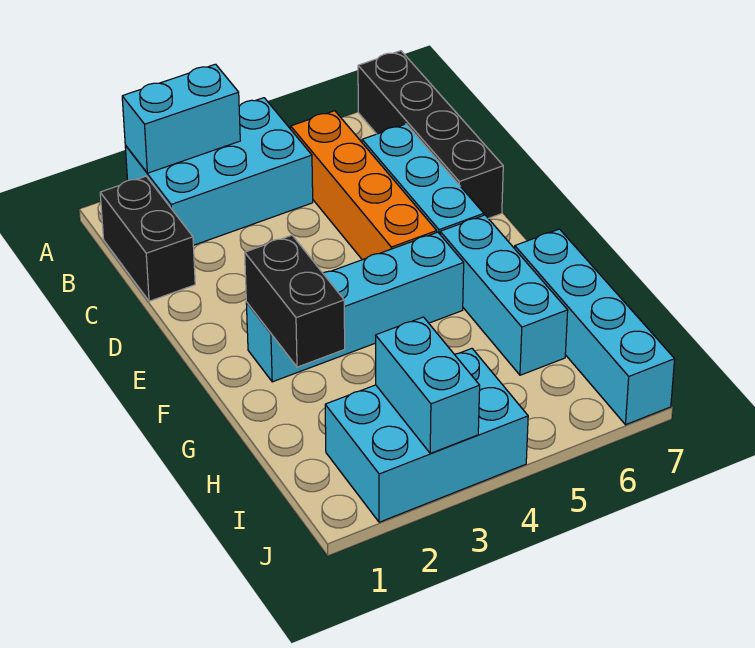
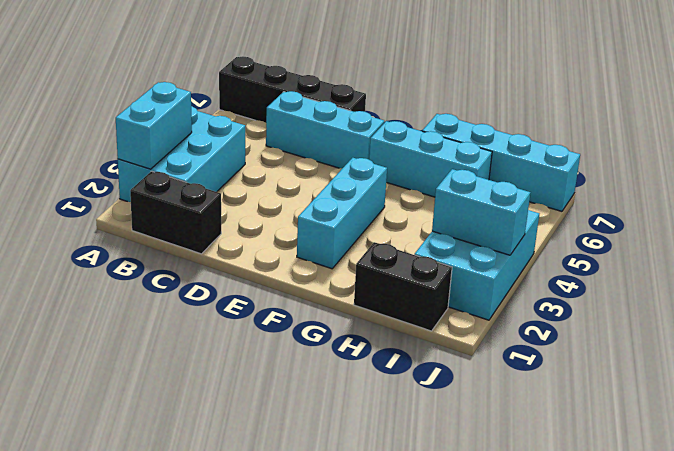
orange 1x4 brick [291,111,437,260] -> none
cyan 1x4 brick [246,232,464,382] -> cyan 1x3 brick [297,158,387,269]
black 1x2 brick [245,235,345,367] -> black 1x2 brick moved to [354,242,452,331]

